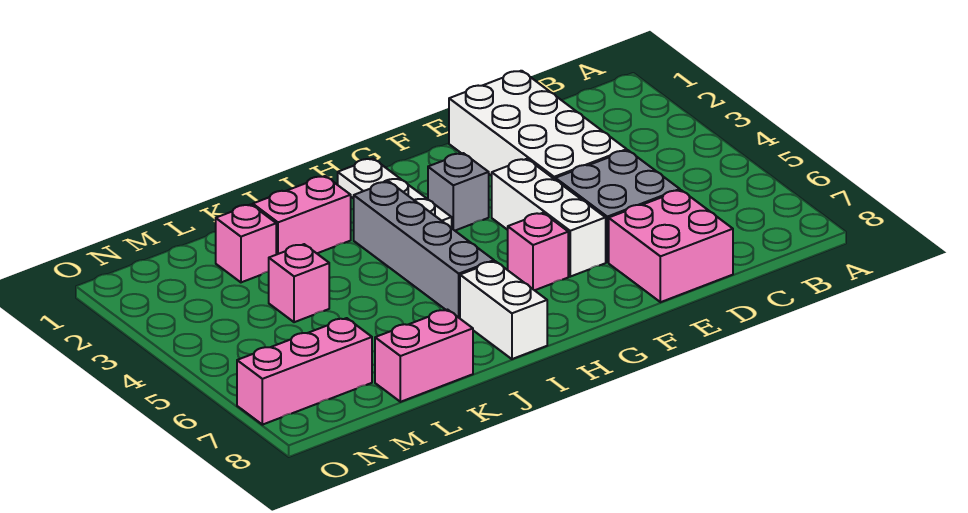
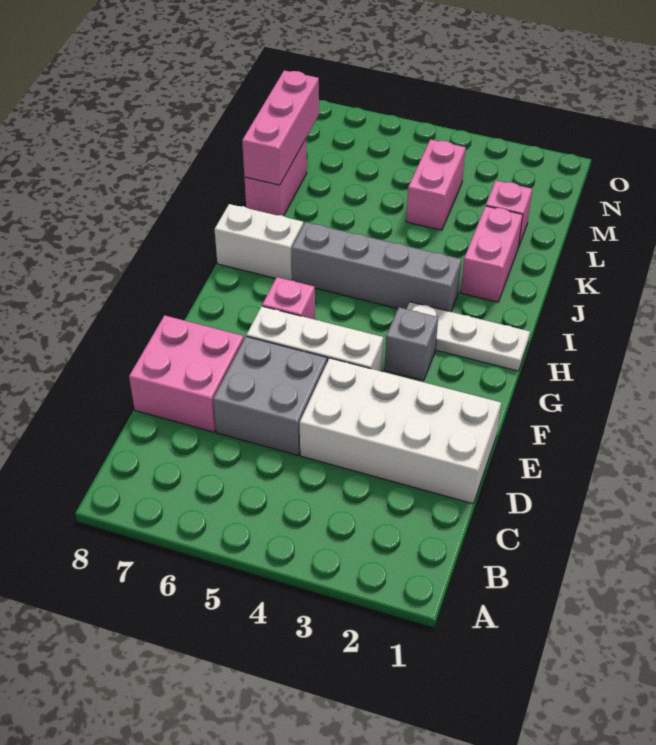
pink 1x1 brick [269,244,329,322] -> pink 1x2 brick [406,139,466,230]
pink 1x3 brick [237,318,372,425] -> pink 1x3 brick moved to [242,70,319,185]

